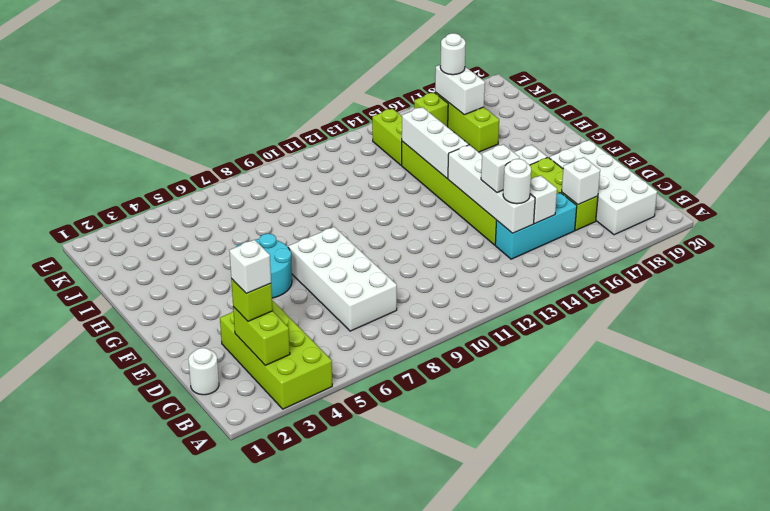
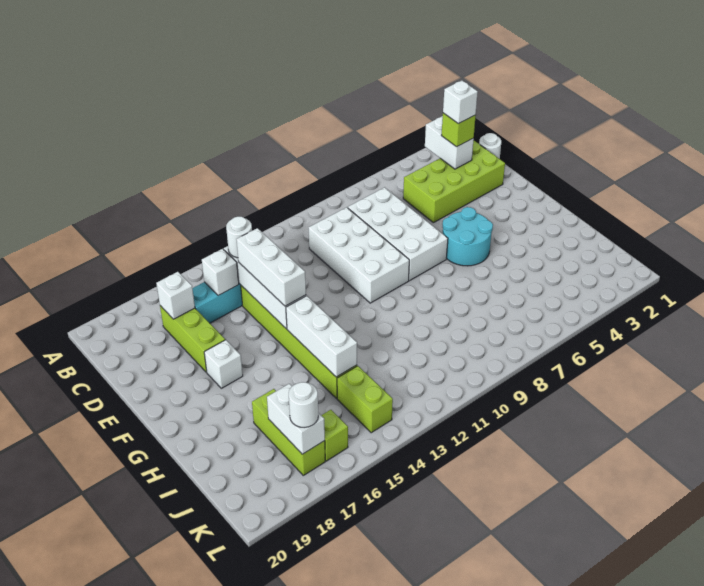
lime 2x4 brick [220,300,332,409] -> lime 2x4 brick turned to [403,141,505,223]
lime 1x2 brick [233,307,290,365] -> white 1x2 brick [425,116,474,169]
white 2x4 brick [549,140,657,235] -> white 2x4 brick moved to [309,207,409,303]
white 1x1 brick [481,144,520,193] -> white 1x3 brick [236,228,306,306]

